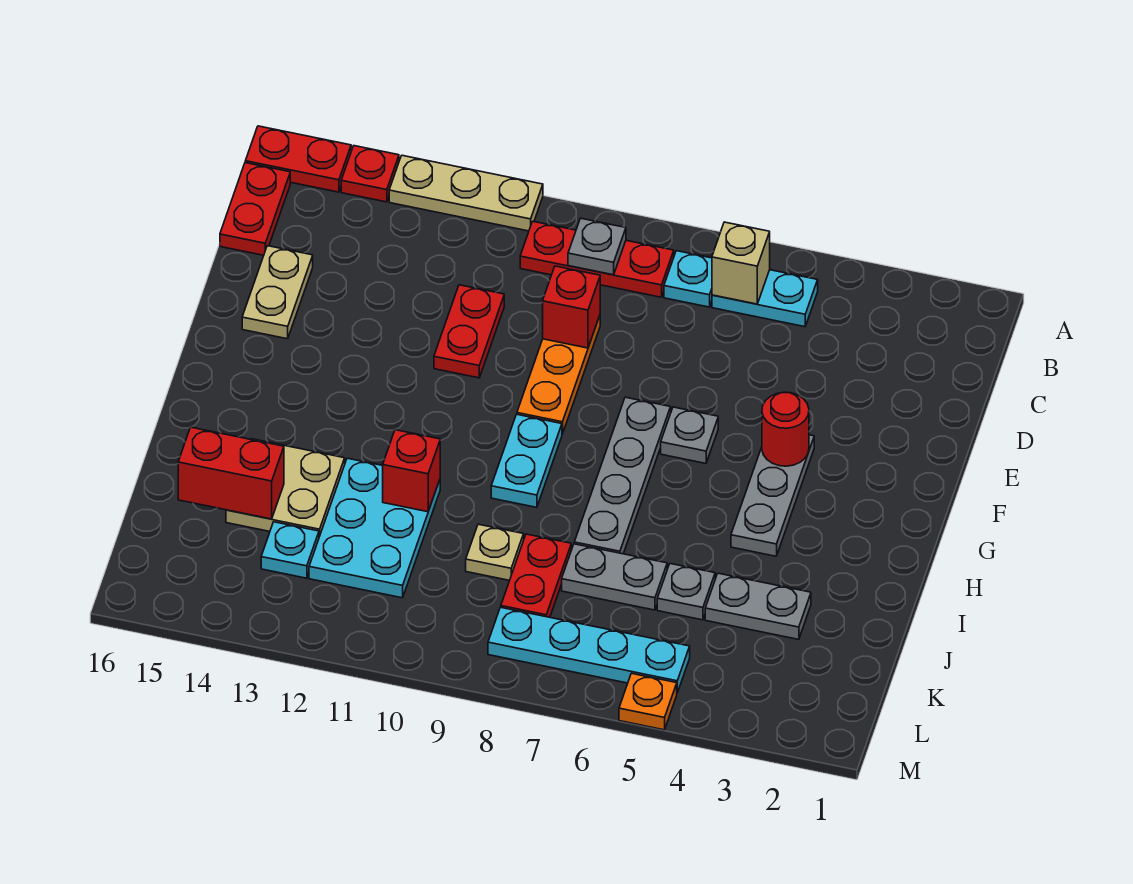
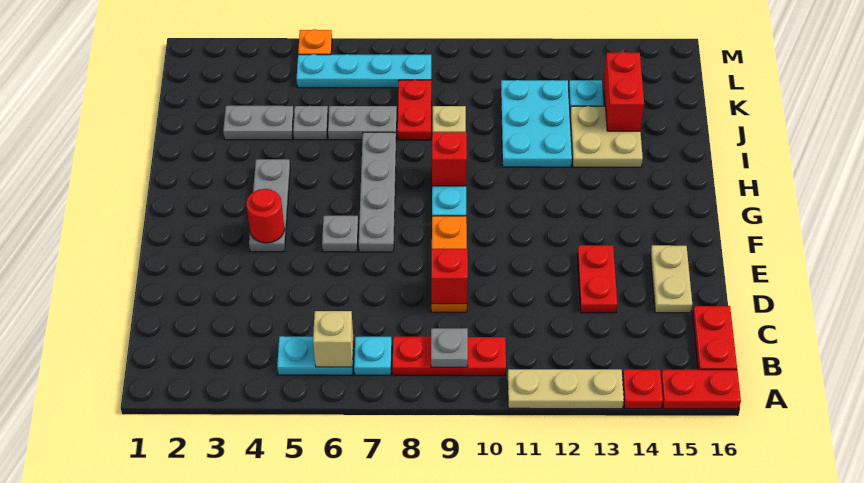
red 1x2 plate [434,285,504,378] -> red 1x2 plate moved to [578,245,617,313]
red 1x1 brick [383,430,440,512] -> red 1x1 brick moved to [432,132,467,186]
red 1x2 brick [178,427,284,519] -> red 1x2 brick turned to [604,52,644,131]

